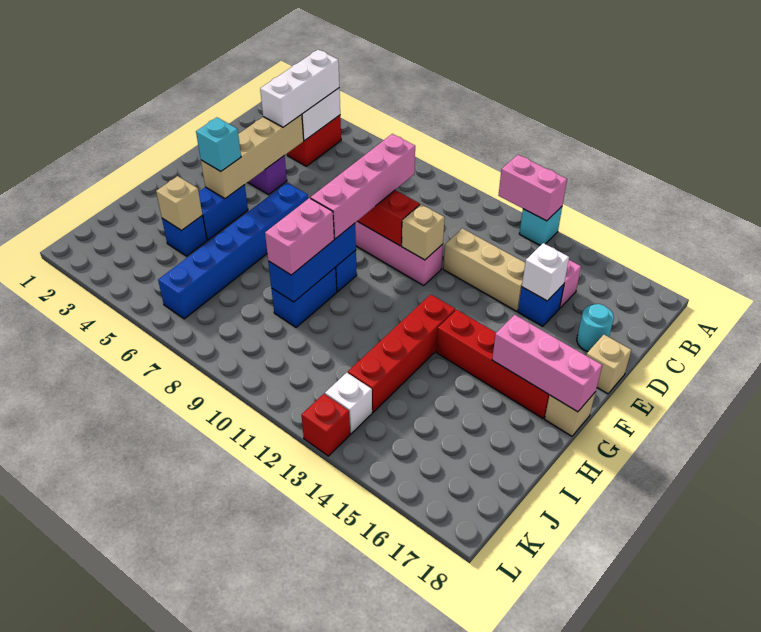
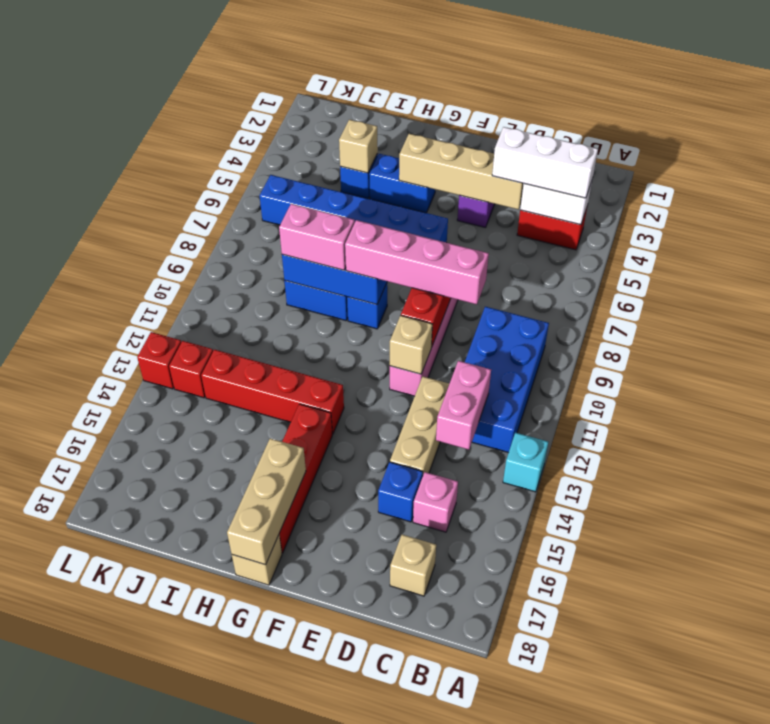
pink 1x2 brick [498,155,567,221] -> pink 1x2 brick moved to [436,361,491,450]
none -> blue 2x4 brick [465,307,549,453]
white 1x1 brick [522,243,569,301] -> none
cyan 1x1 round brick [577,304,614,352] -> none
tan 1x1 brick [586,335,631,394] -> tan 1x1 brick moved to [390,535,436,596]
cyan 1x1 brick [196,118,241,171] -> none
pink 1x3 brick [492,315,602,412] -> tan 1x3 brick [227,438,306,565]
white 1x1 brick [325,373,372,434] -> red 1x1 brick [169,341,213,398]

